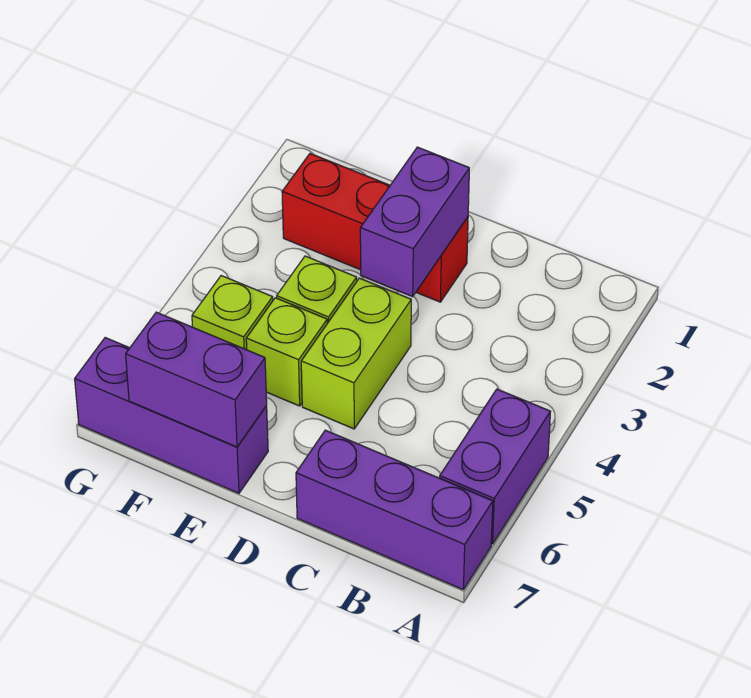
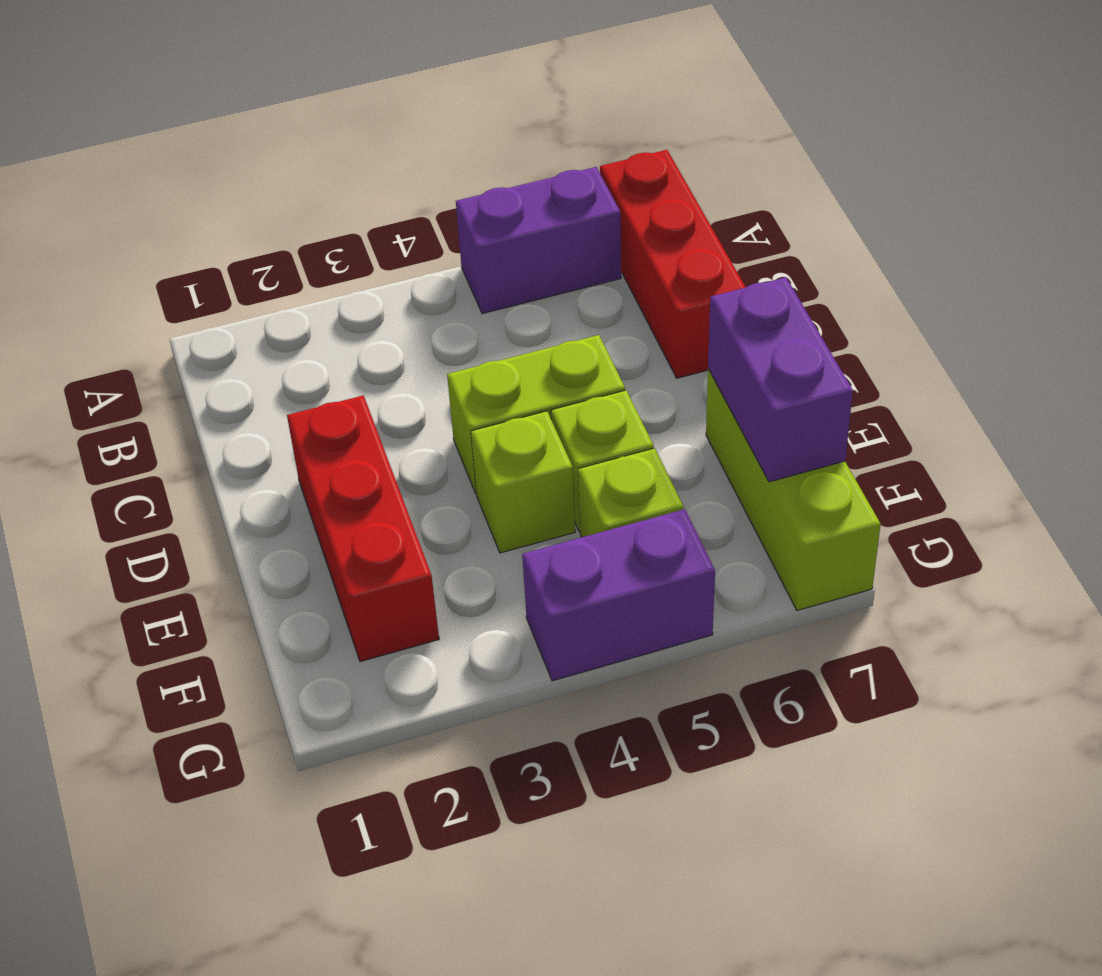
purple 1x3 brick [296,430,493,589] -> red 1x3 brick [600,150,746,378]
purple 1x2 brick [360,147,469,297] -> purple 1x2 brick moved to [522,509,715,681]
purple 1x3 brick [75,338,268,493] -> lime 1x3 brick [706,369,881,611]

